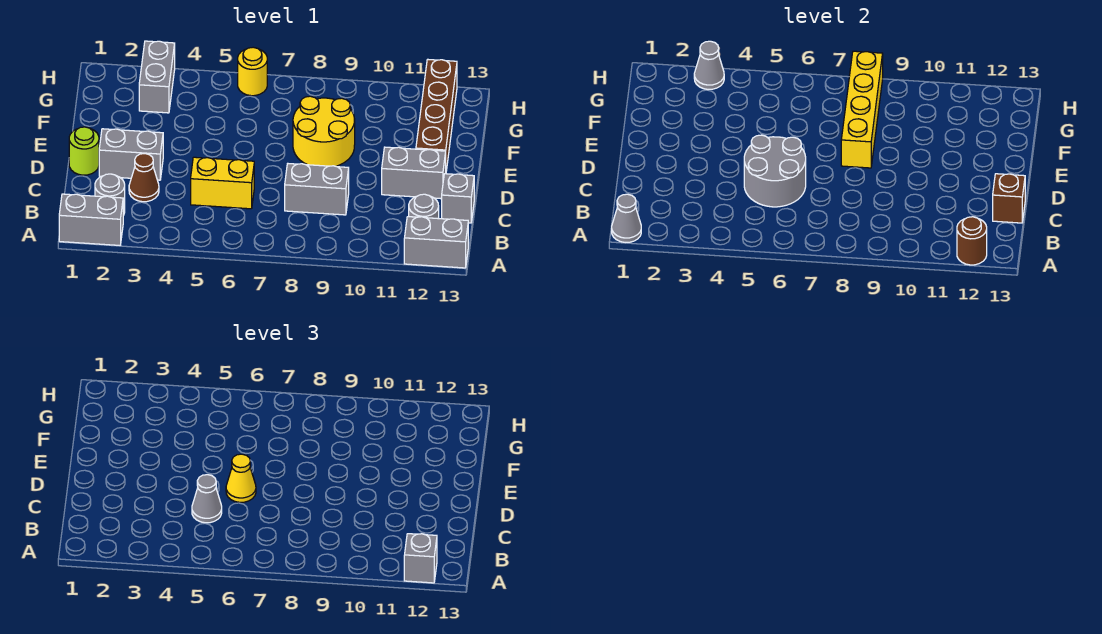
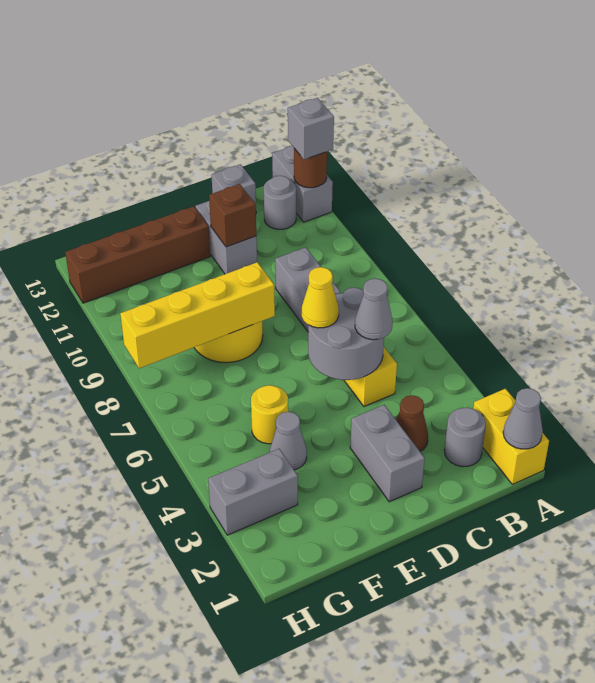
grey 1x2 brick [59,194,123,245] -> yellow 1x2 brick [473,389,549,484]
brown 1x1 brick [993,174,1025,223] -> brown 1x1 brick moved to [209,184,256,247]
lime 1x1 round brick [69,127,99,175] -> none
grey 1x1 cone [694,41,724,90] -> grey 1x1 cone moved to [270,412,307,470]
yellow 1x1 round brick [238,47,267,96] -> yellow 1x1 round brick moved to [251,385,288,444]

